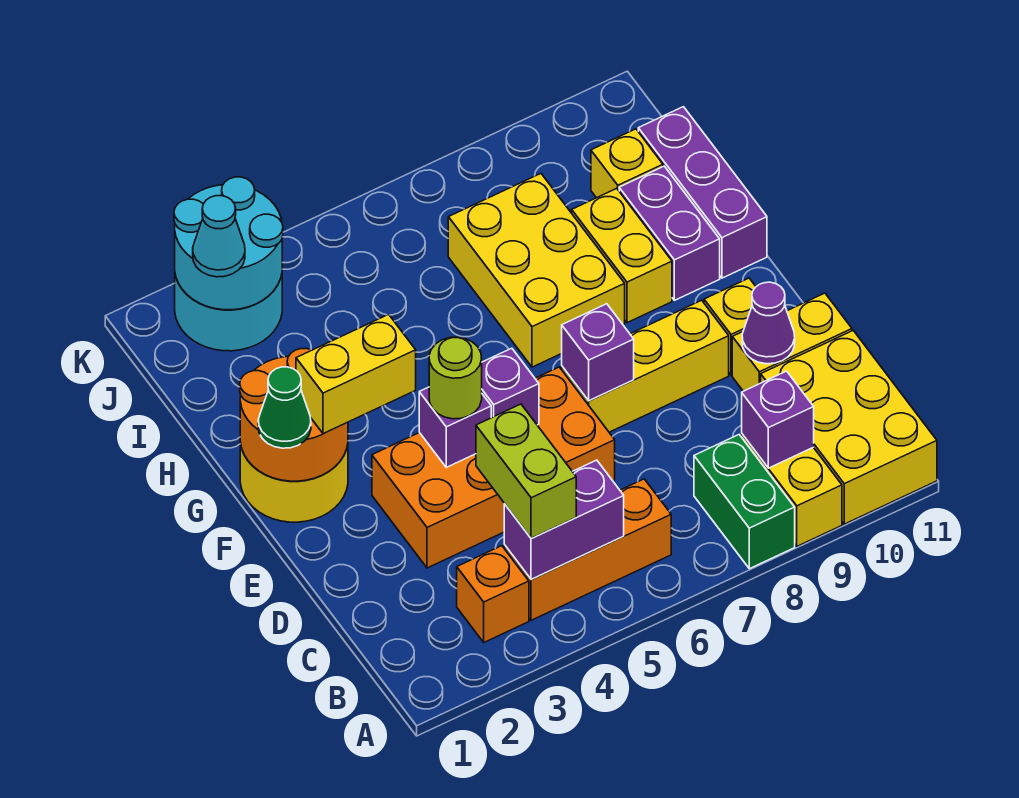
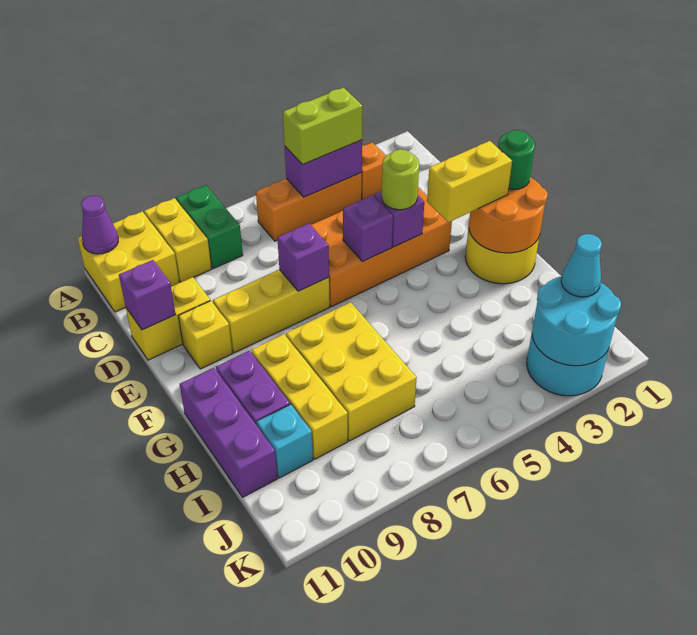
yellow 2x3 brick [761,331,937,524] -> yellow 2x2 brick [78,211,179,312]
lime 1x2 brick [476,404,576,539] -> lime 1x2 brick turned to [283,88,363,165]
purple 1x1 brick [742,371,814,468] -> purple 1x1 brick moved to [119,260,176,330]
purple 1x1 cone [742,282,795,364] -> purple 1x1 cone moved to [81,196,118,254]
green 1x1 cone [258,367,311,448] -> green 1x1 round brick [498,130,535,190]
yellow 1x2 brick [572,188,672,323] -> yellow 1x3 brick [251,334,348,459]
yellow 1x1 brick [591,129,663,198] -> cyan 1x1 brick [256,404,313,478]

